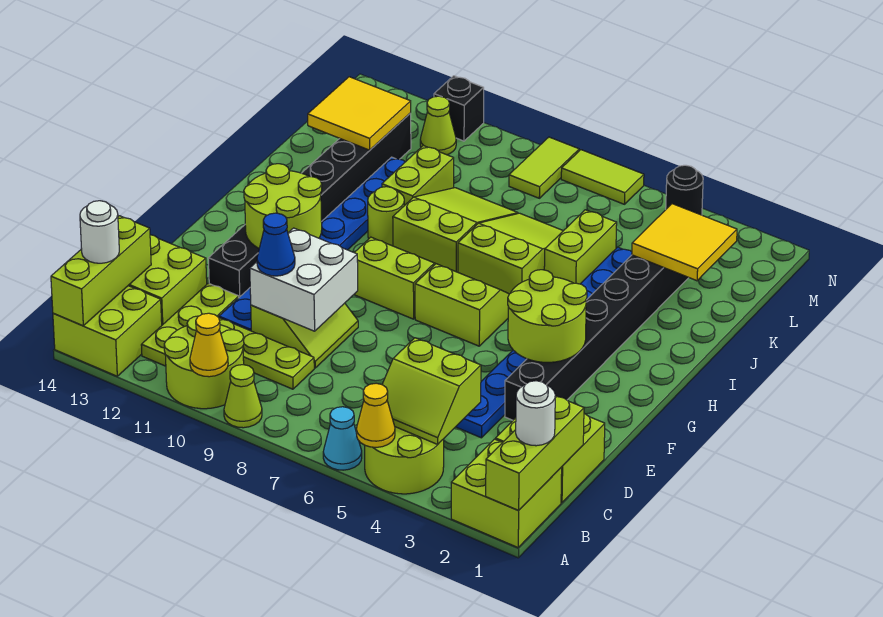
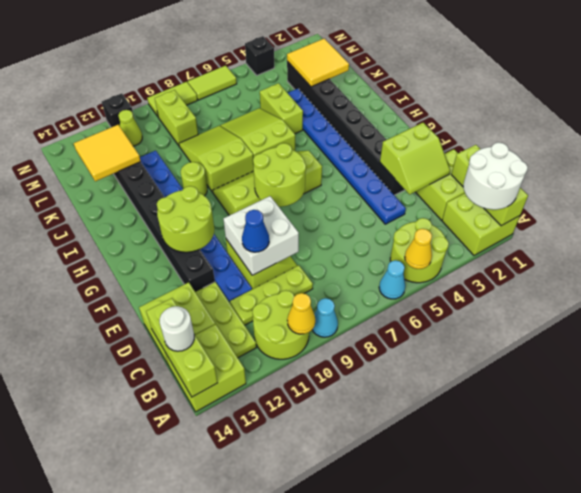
lime 1x1 cone [224,365,262,428] -> cyan 1x1 cone [312,298,338,337]
white 1x1 round brick [516,381,555,446] -> white 2x2 round brick [463,142,528,210]
lime 2x2 slope [382,338,481,444] -> lime 2x2 slope moved to [380,123,450,194]
lime 2x2 round brick [508,270,587,362] -> lime 2x2 round brick moved to [253,143,306,207]
lime 1x2 brick [382,146,454,206] -> lime 1x2 brick moved to [155,90,198,145]
lime 1x2 tile [509,137,579,198] -> lime 1x2 tile turned to [147,82,197,117]
black 1x1 round brick [666,165,703,215] -> black 1x1 brick [245,36,274,75]

